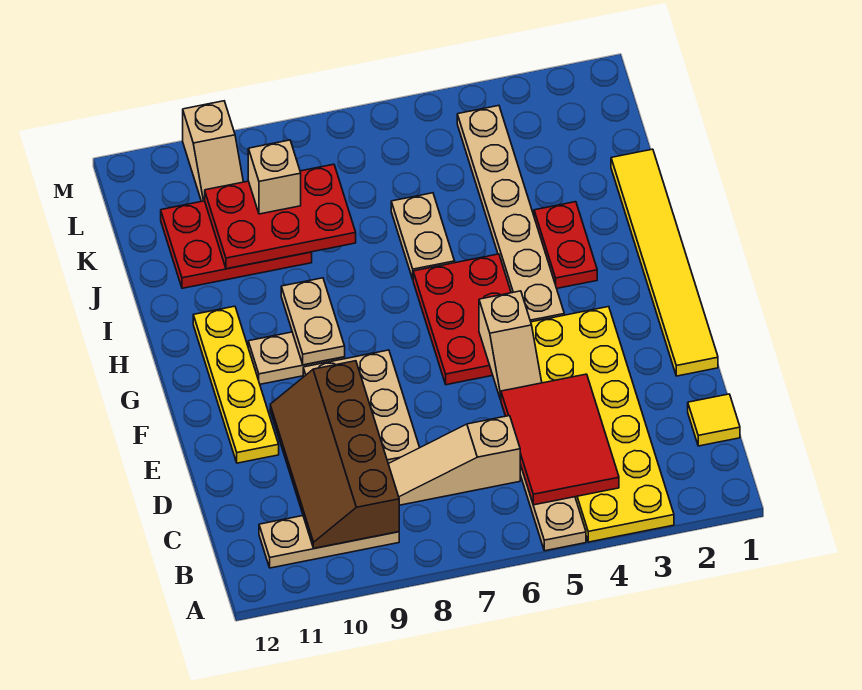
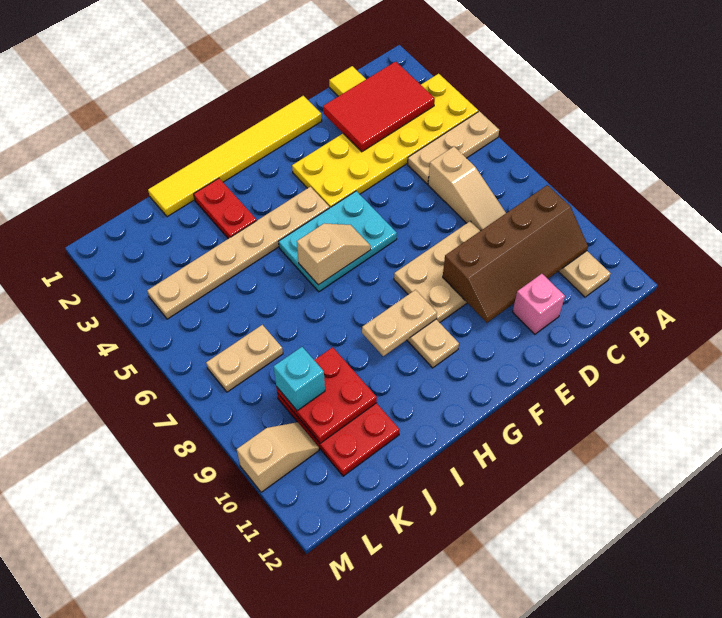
red 2x3 tile [501,374,619,505] -> red 2x3 tile moved to [323,61,435,152]
none -> pink 1x1 brick [513,274,565,334]
tan 1x2 slope [479,291,542,400] -> tan 1x2 slope moved to [297,223,371,285]
yellow 1x4 plate [193,306,279,463] -> none
red 2x3 plate [413,254,511,385] -> cyan 2x3 plate [279,191,397,292]
red 1x2 plate [534,202,597,288] -> red 1x2 plate turned to [194,178,257,239]
tan 1x2 plate [391,193,455,279] -> tan 1x2 plate moved to [206,325,283,392]
red 2x3 plate [205,164,356,269] -> red 2x2 plate [276,347,377,443]
tan 1x1 brick [248,140,301,214] -> cyan 1x1 brick [274,347,325,411]

